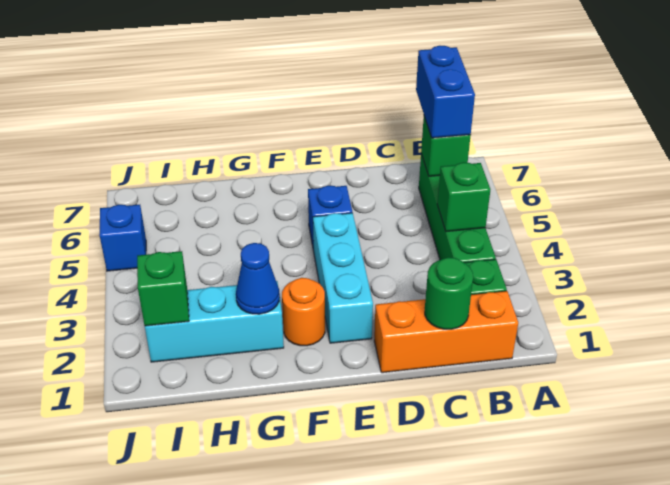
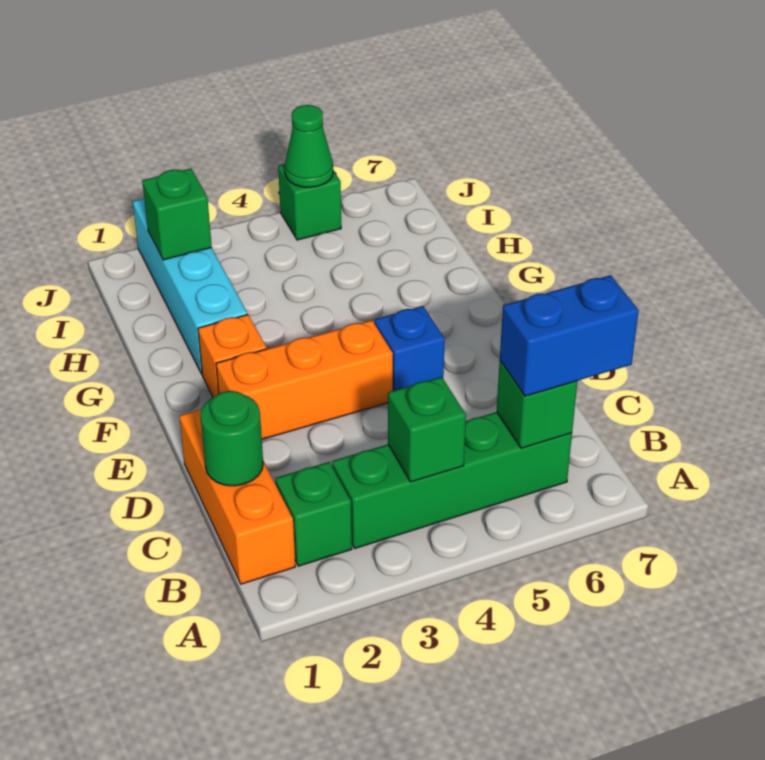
cyan 1x3 brick [313,213,373,343] -> orange 1x3 brick [216,320,393,439]
orange 1x1 round brick [282,278,325,346] -> orange 1x1 brick [198,315,266,397]
cyan 1x3 brick [145,281,284,362] -> cyan 1x4 brick [133,199,248,374]
blue 1x1 cone [236,243,280,314] -> none
blue 1x1 brick [99,205,146,271] -> green 1x1 brick [278,164,341,240]
none -> green 1x1 cone [285,105,333,187]

